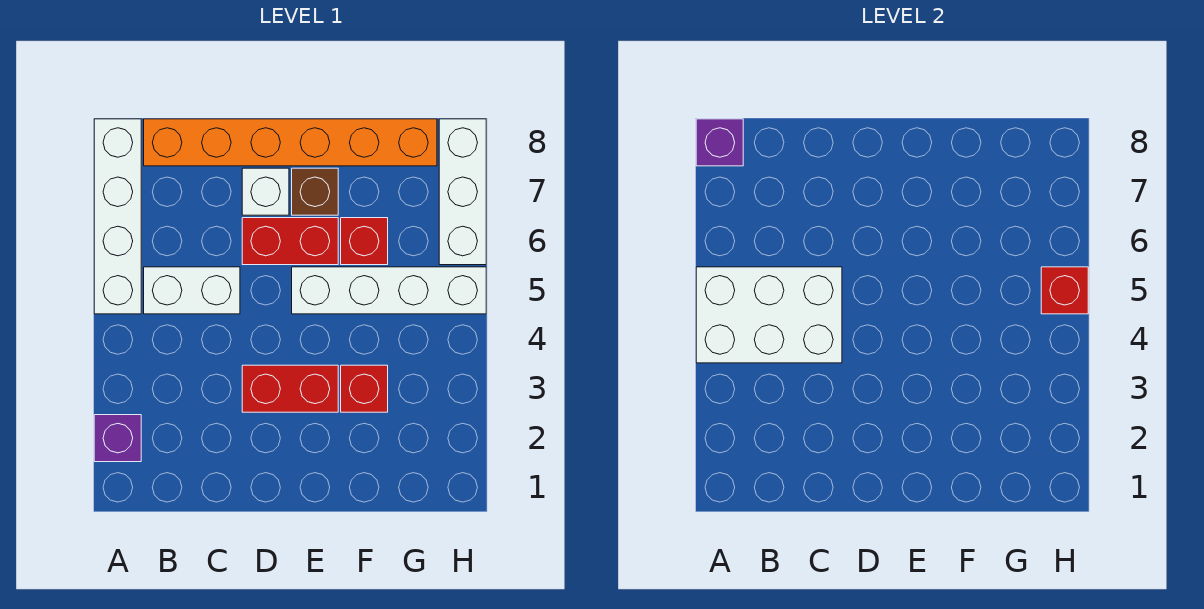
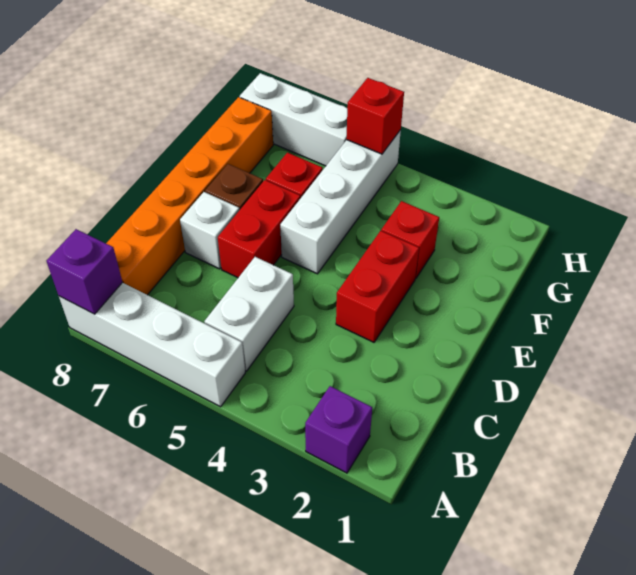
white 2x3 brick [696,267,842,363] -> none

